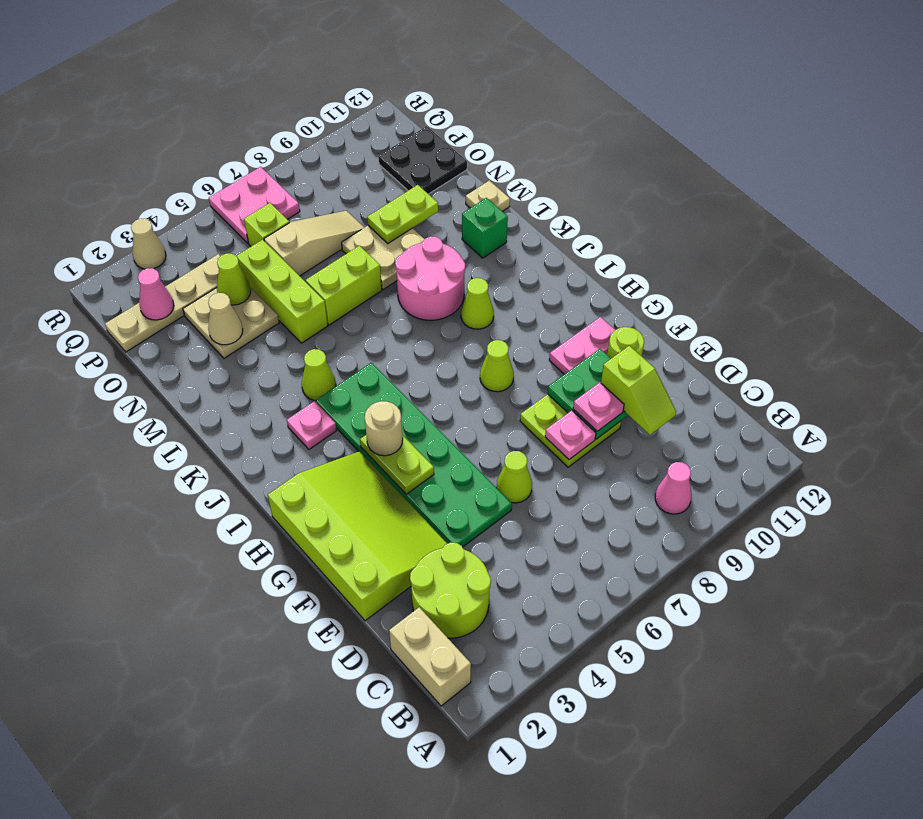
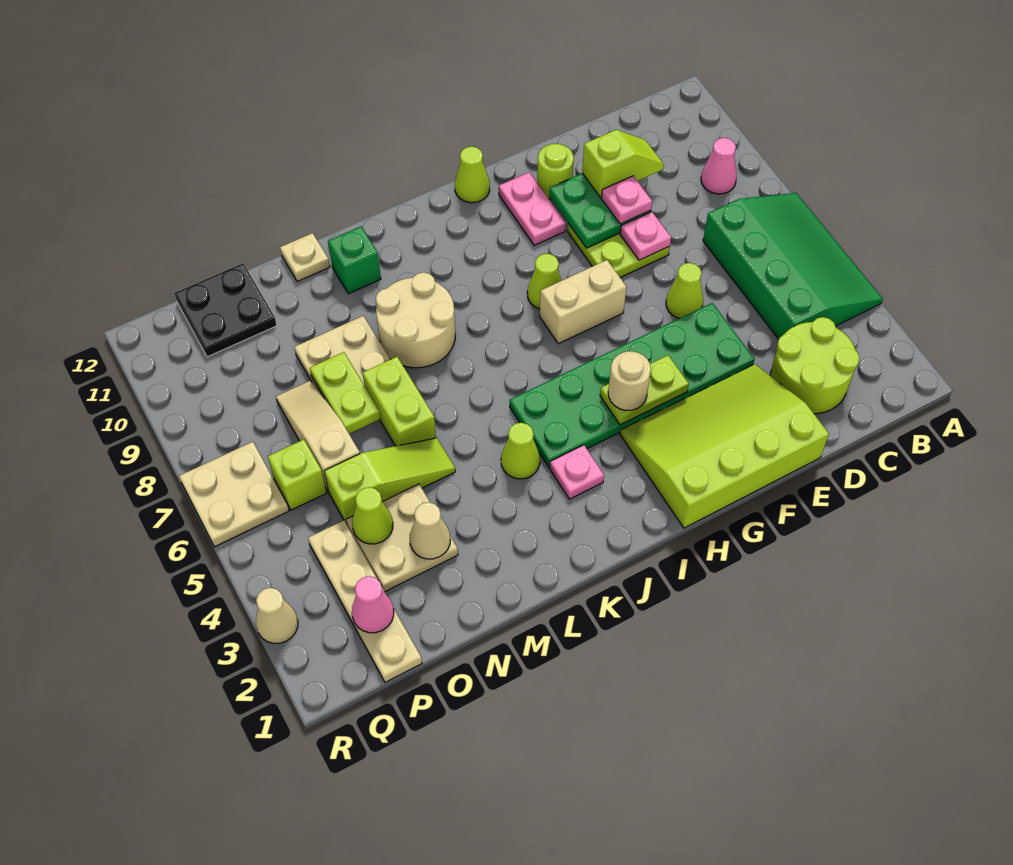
none -> green 3x4 slope [703,193,883,339]
tan 1x2 brick [389,607,471,706] -> tan 1x2 brick moved to [540,260,626,344]
lime 1x1 cone [461,278,494,329] -> lime 1x1 cone moved to [455,146,490,203]
pink 2x2 round brick [395,237,465,320] -> tan 2x2 round brick [376,272,456,368]
lime 1x3 brick [237,240,328,343] -> lime 1x3 slope [324,438,455,524]
lime 1x2 plate [367,185,438,244] -> lime 1x2 plate moved to [310,352,381,434]
pink 2x2 plate [209,167,300,243] -> tan 2x2 plate [179,442,289,547]

